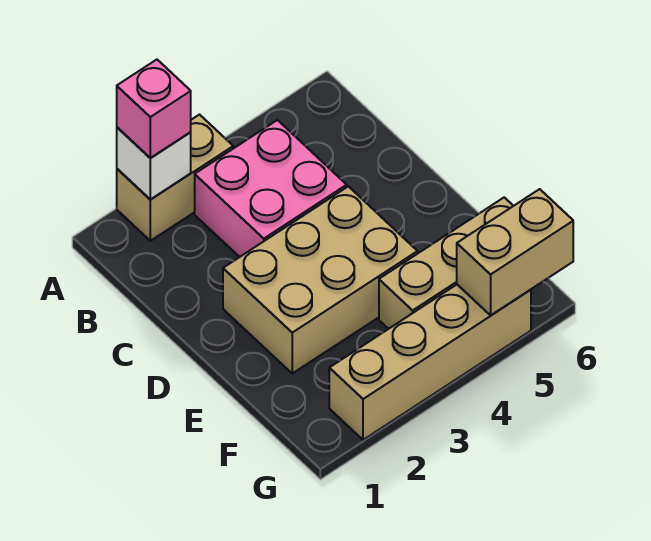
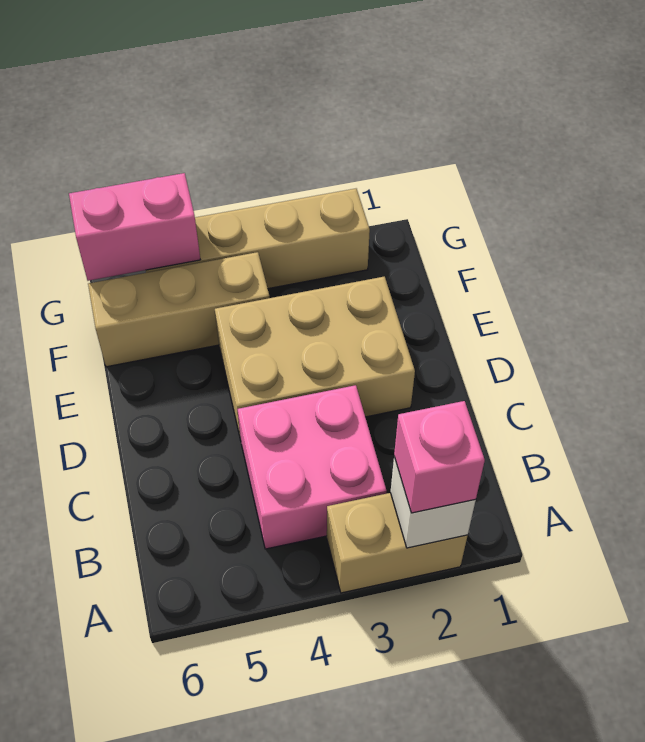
tan 1x2 brick [457,189,573,315] -> pink 1x2 brick [69,173,200,281]

